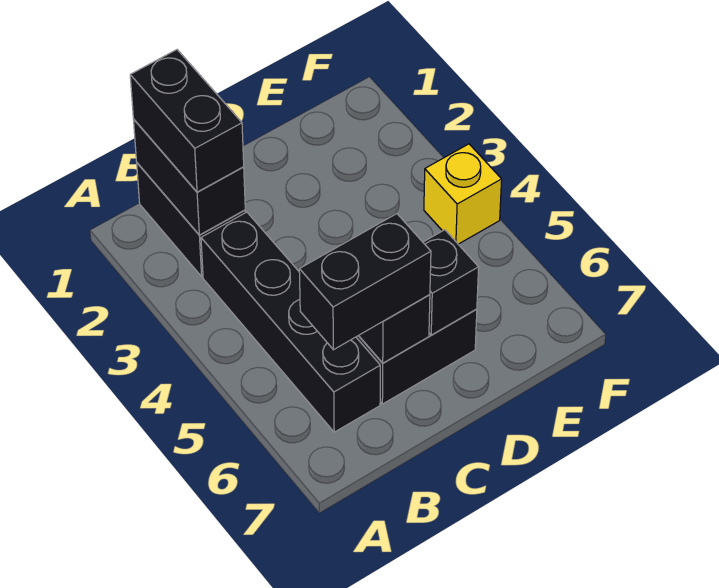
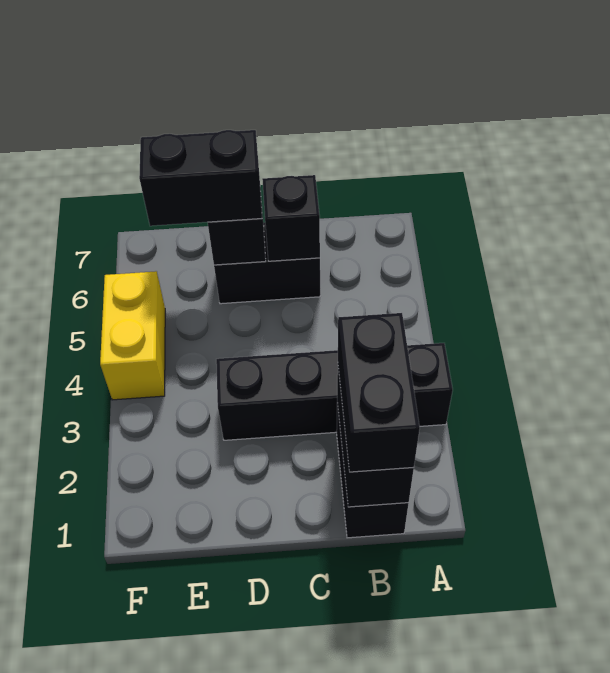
black 1x4 brick [201,212,380,432] -> black 1x4 brick turned to [216,343,453,440]
black 1x2 brick [299,214,431,350] -> black 1x2 brick moved to [139,130,262,226]
yellow 1x1 brick [424,144,502,244] -> yellow 1x2 brick [100,271,165,400]

